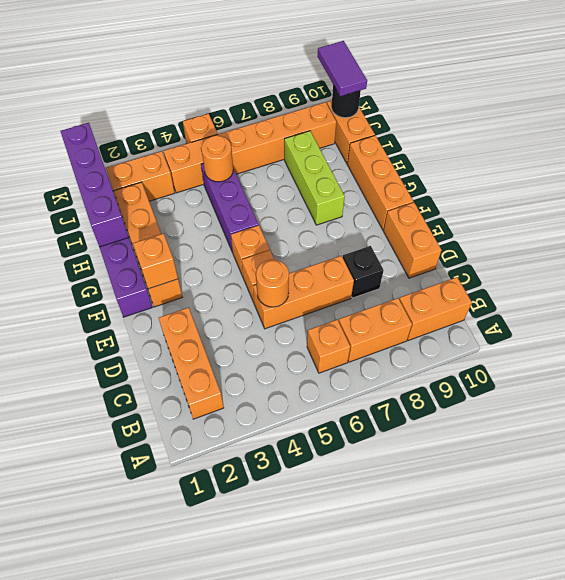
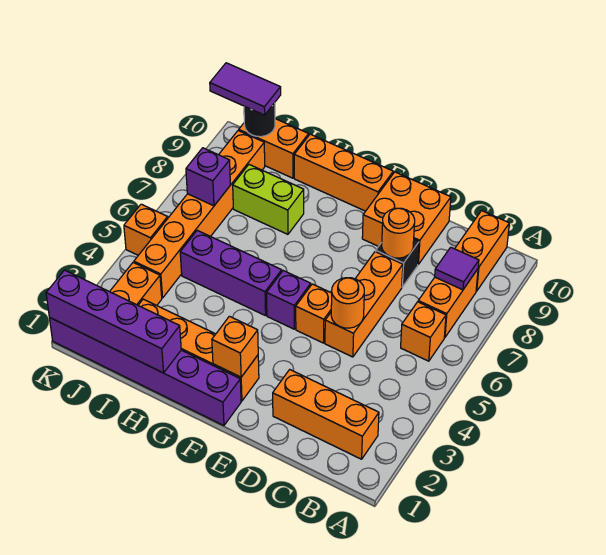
none -> purple 1x1 tile [435,247,479,290]
orange 1x2 brick [383,202,442,278] -> orange 2x2 brick [362,172,451,264]
orange 1x1 brick [231,225,270,276] -> purple 1x1 brick [267,271,311,329]
lime 1x3 brick [284,131,345,225] -> lime 1x2 brick [233,165,304,234]
orange 1x1 round brick [201,136,233,182] -> orange 1x1 round brick moved to [382,208,415,258]
none -> purple 1x1 brick [186,148,230,206]

